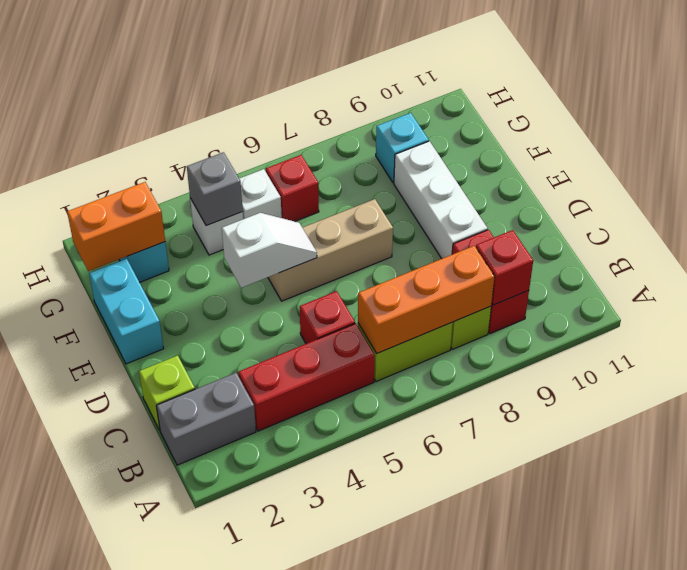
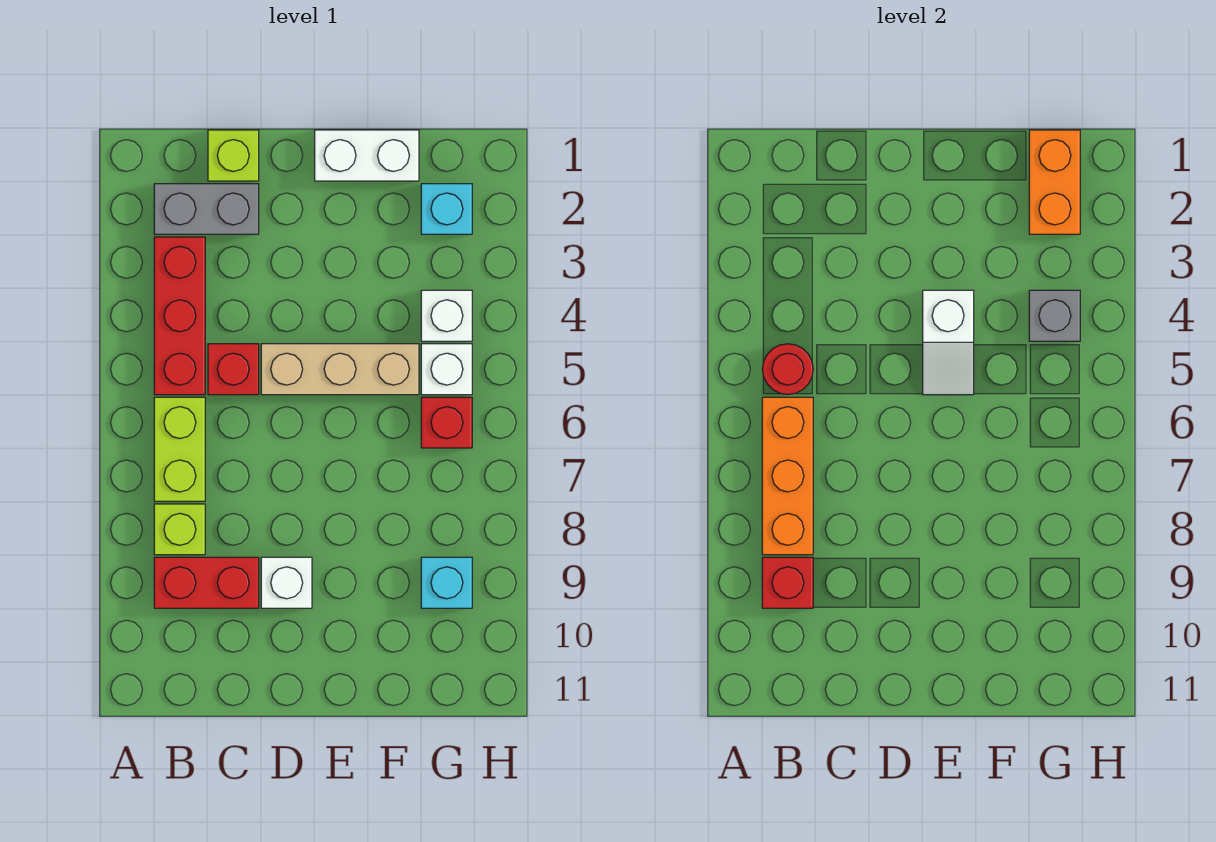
grey 1x2 brick [156,373,256,465] -> grey 1x2 brick turned to [154,184,259,234]
none -> red 1x1 round brick [762,344,813,395]
white 1x3 brick [394,141,488,259] -> white 1x1 brick [261,557,312,608]
cyan 1x2 brick [89,259,164,364] -> white 1x2 brick [315,130,419,181]
tan 1x3 brick [268,199,393,301] -> tan 1x3 brick turned to [261,344,419,395]

